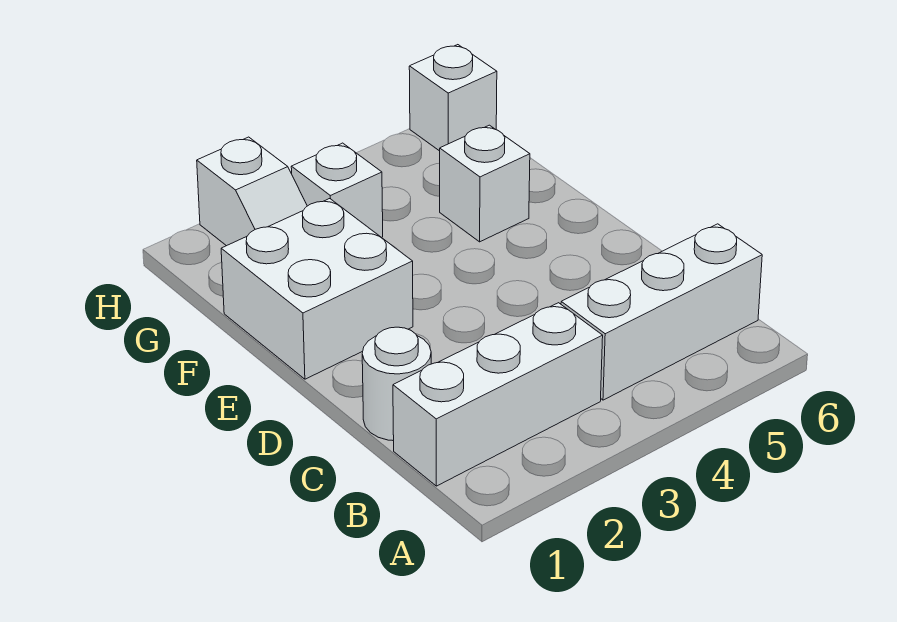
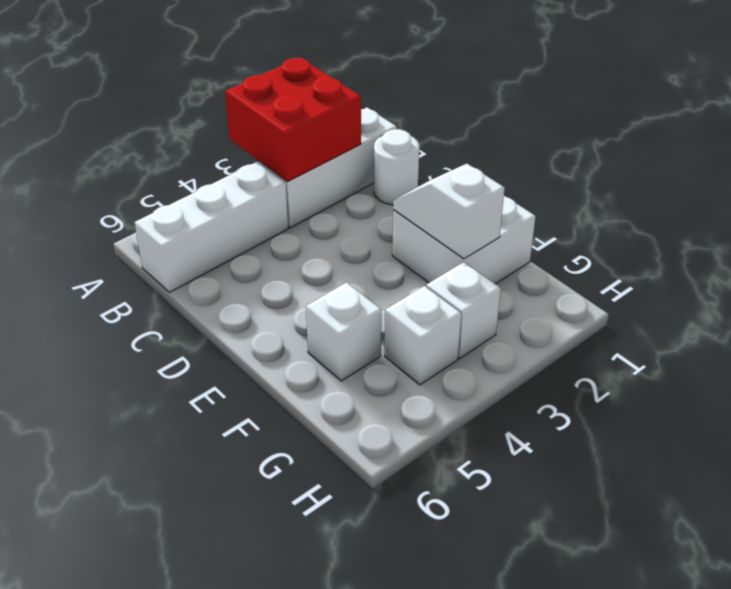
none -> red 2x2 brick [225,57,361,181]
white 1x2 slope [197,137,307,246] -> white 1x2 slope moved to [393,164,504,259]
white 1x1 brick [409,45,497,151] -> white 1x1 brick moved to [385,286,461,385]

